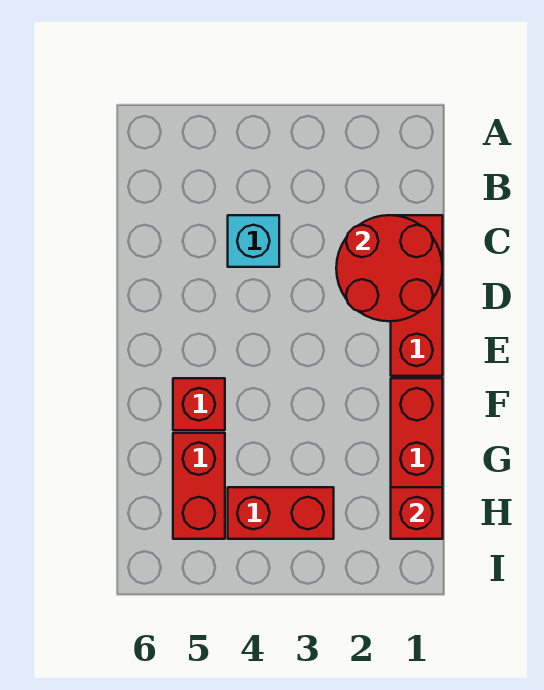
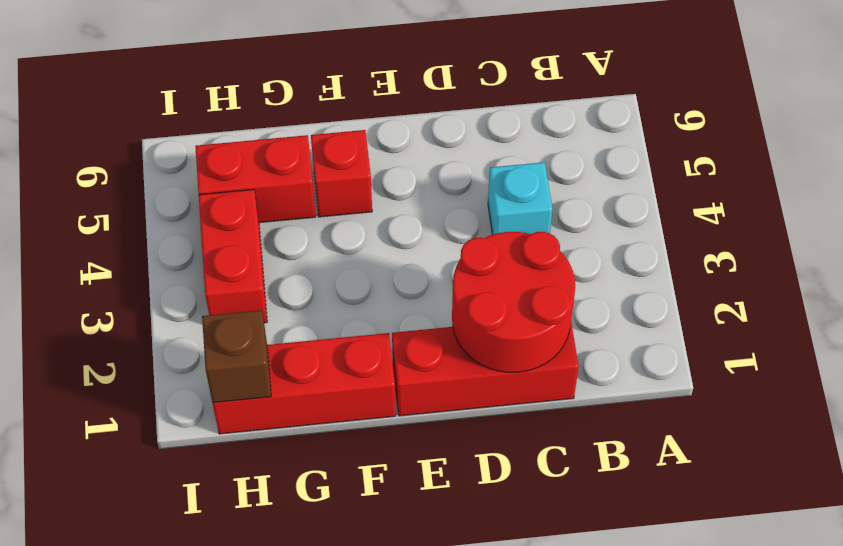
red 1x1 brick [391,487,443,539] -> brown 1x1 brick [202,310,271,403]

